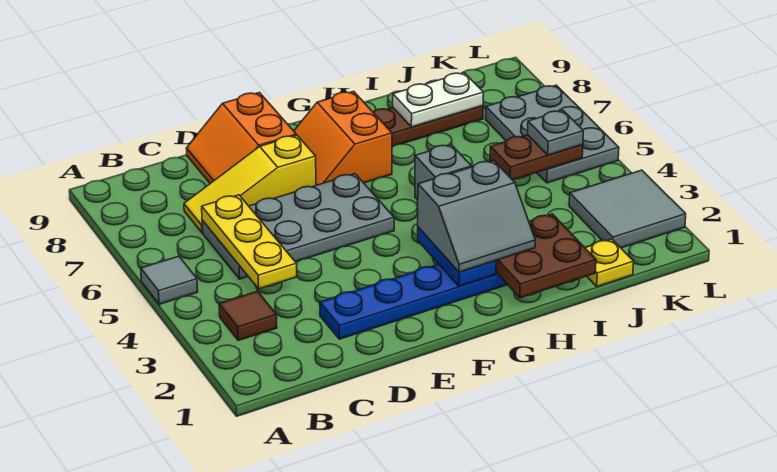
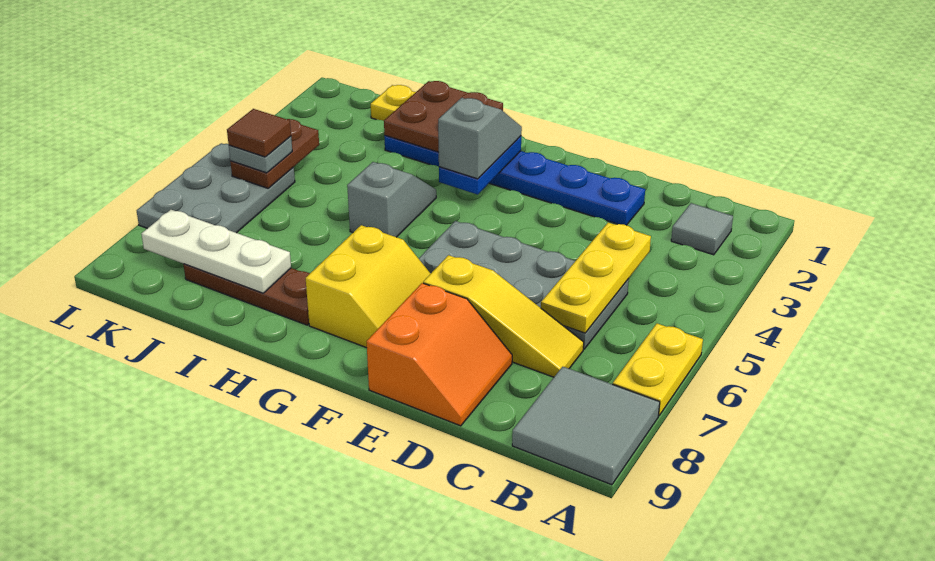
grey 1x1 tile [141,256,198,304] -> grey 1x1 tile moved to [671,203,733,255]
none -> yellow 1x2 plate [613,323,703,416]
brown 1x1 tile [219,291,277,340] -> brown 1x1 tile moved to [227,109,291,157]
orange 2x2 slope [294,91,392,185] -> yellow 2x2 slope [306,225,431,348]
grey 2x2 slope [418,160,535,272] -> grey 1x2 slope [438,98,522,179]
white 1x2 plate [393,73,483,127] -> white 1x3 plate [142,210,291,293]
brown 1x2 plate [490,135,583,180] -> brown 1x2 plate turned to [230,119,319,188]
grey 2x2 tile [569,170,686,248] -> grey 2x2 tile moved to [512,367,660,485]

